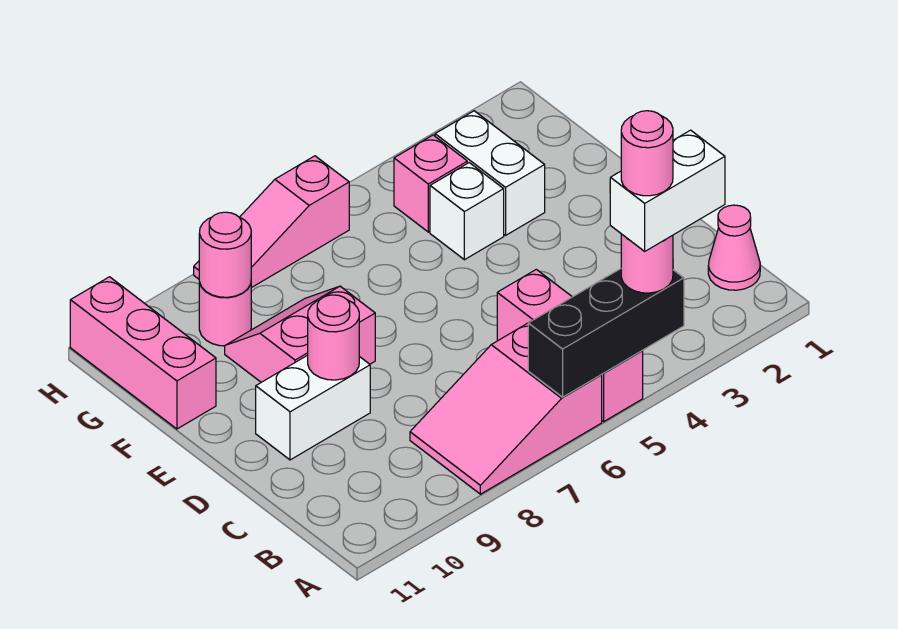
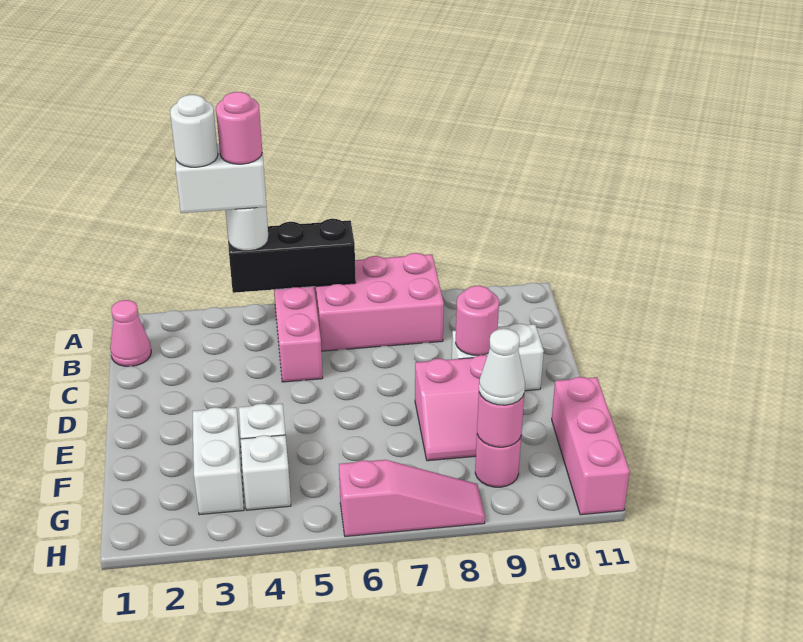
none -> white 1x1 round brick [170,95,218,167]
pink 1x1 round brick [621,234,673,293] -> white 1x1 round brick [225,207,269,251]
pink 2x3 slope [410,323,602,494] -> pink 2x3 brick [314,253,444,351]
pink 1x1 brick [394,135,467,232] -> white 1x1 brick [241,435,291,510]
none -> white 1x1 cone [479,329,525,405]

